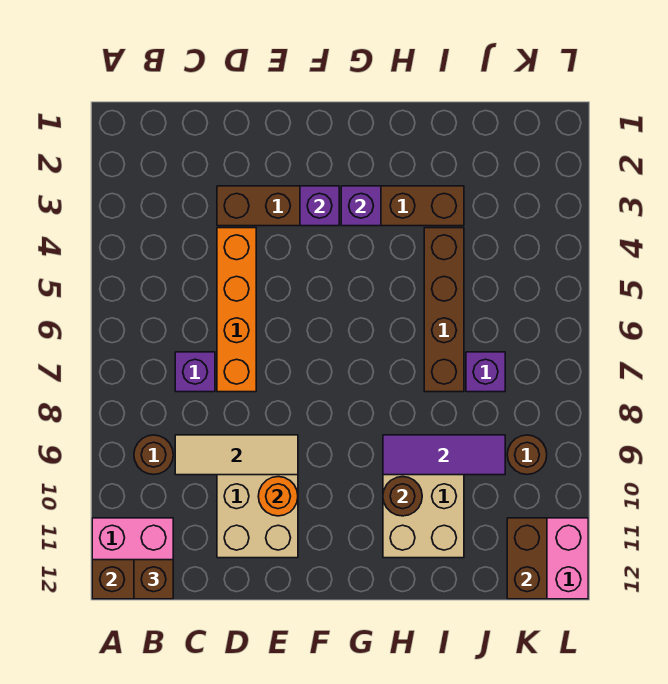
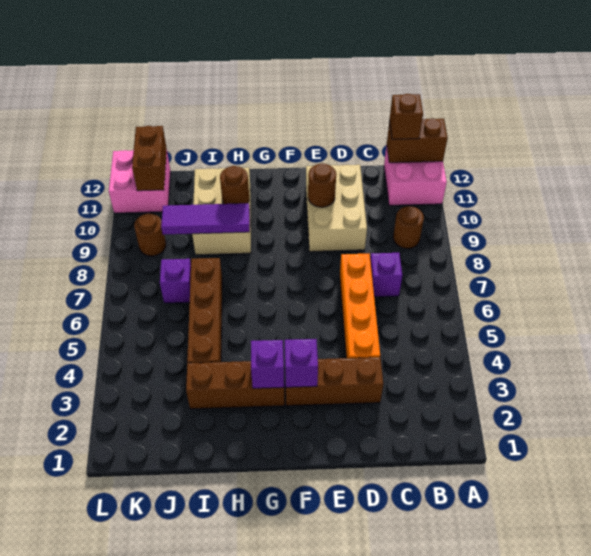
tan 1x3 tile [175,435,298,475] -> none
orange 1x1 round brick [258,477,298,516] -> brown 1x1 round brick [308,163,336,207]

